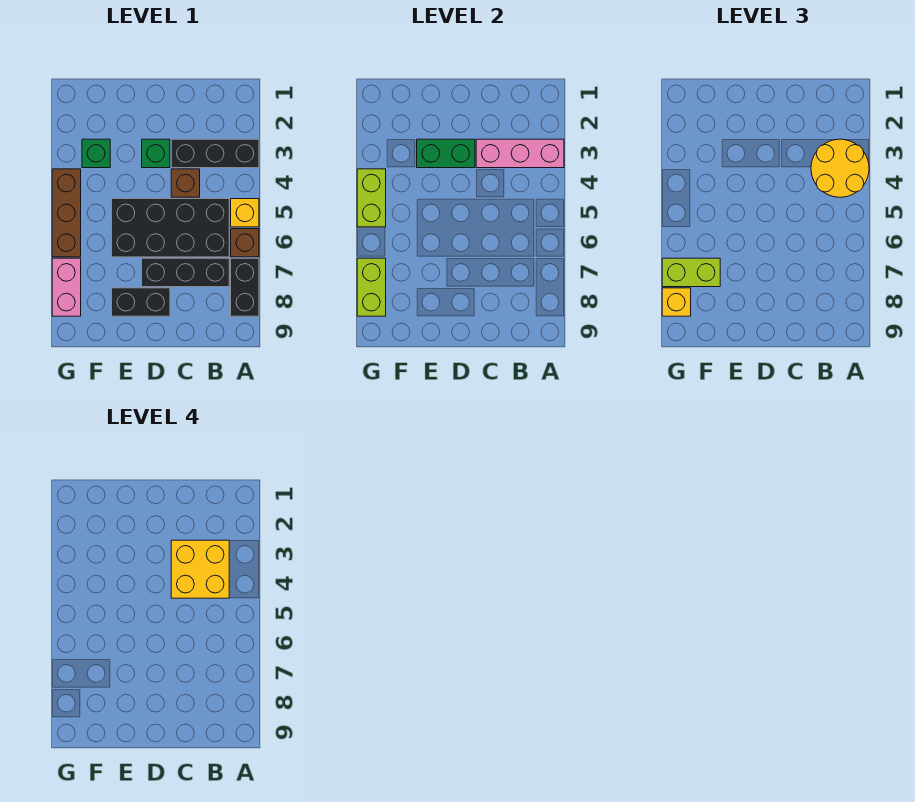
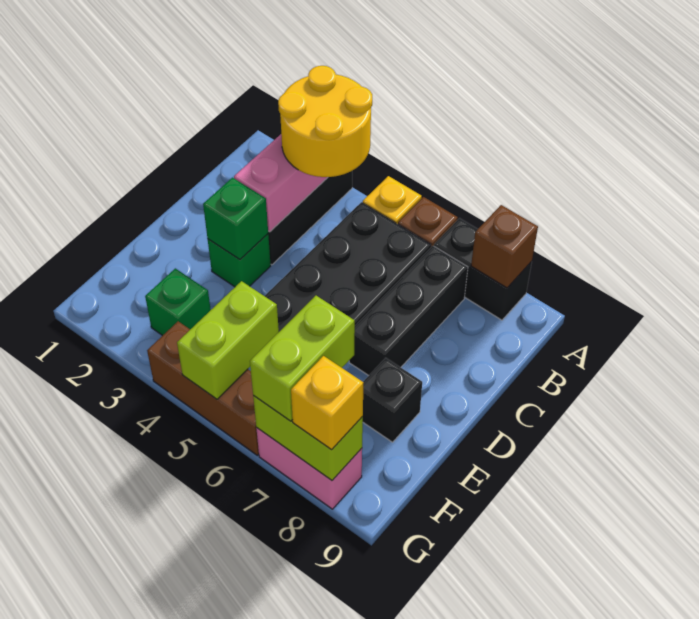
yellow 2x2 brick [171,540,229,598] -> none
brown 1x1 brick [171,169,200,197] -> brown 1x1 brick moved to [471,205,538,288]
green 1x2 brick [417,139,475,168] -> green 1x1 brick [203,178,268,260]
black 1x2 brick [112,288,170,316] -> black 1x1 brick [362,358,422,442]
lime 1x2 brick [357,169,386,227] -> lime 1x2 brick turned to [177,281,279,399]

